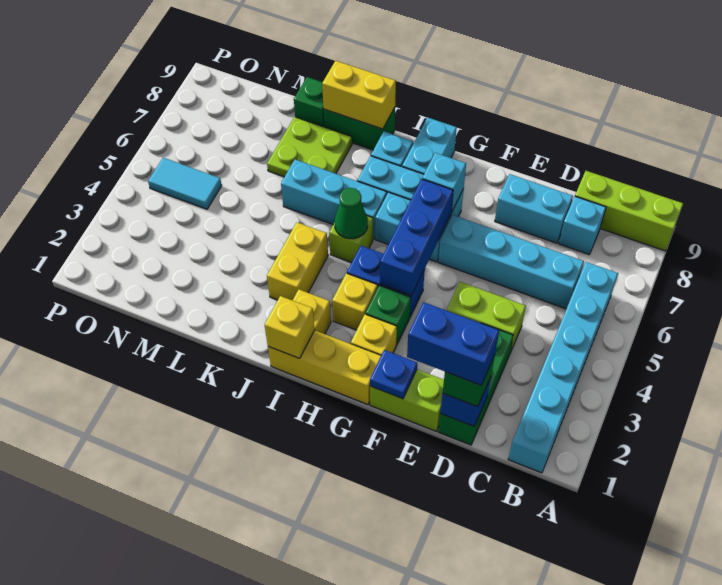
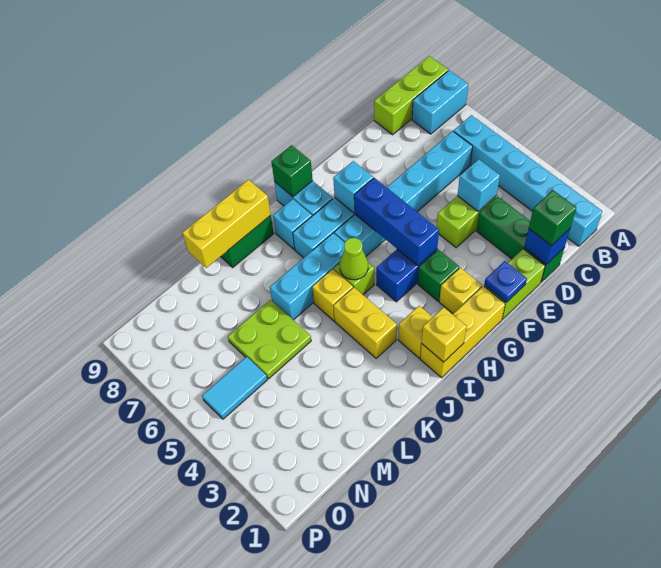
cyan 1x1 brick [559,197,606,254] -> cyan 1x1 brick moved to [457,159,500,211]
blue 1x2 brick [407,302,499,385] -> none
cyan 1x2 brick [495,174,573,243] -> cyan 1x2 brick moved to [412,70,468,134]
yellow 1x1 brick [332,273,378,330] -> yellow 1x1 brick moved to [312,269,353,321]
green 1x1 cone [334,188,368,239] -> lime 1x1 cone [340,238,368,280]
yellow 1x2 brick [322,61,396,129] -> yellow 1x3 brick [182,180,271,268]
lime 2x2 plate [267,117,352,177] -> lime 2x2 plate moved to [228,300,311,379]
green 1x1 brick [294,77,325,127] -> green 1x1 brick moved to [271,145,313,197]

